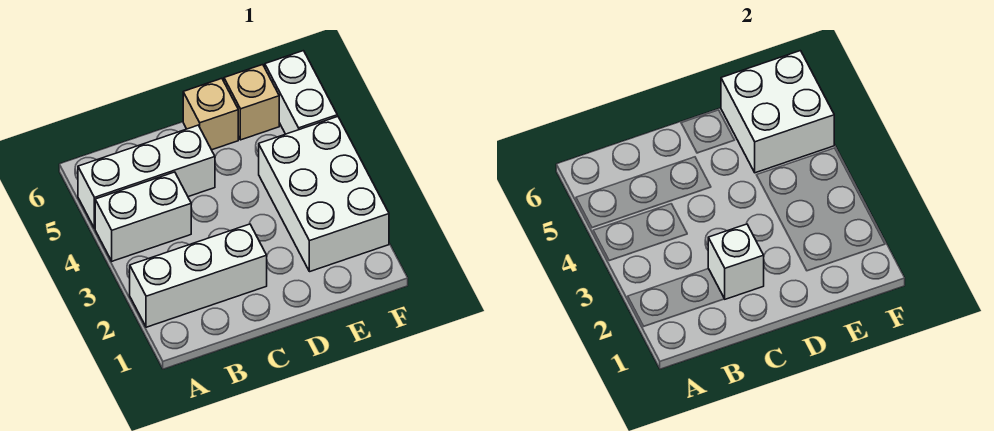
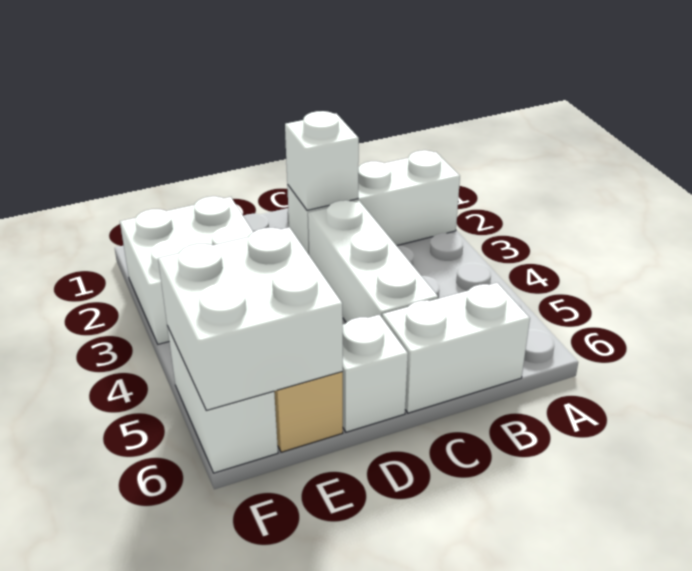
white 1x2 brick [95,172,191,261] -> white 1x2 brick moved to [382,283,530,413]
white 1x3 brick [78,125,215,228] -> white 1x3 brick turned to [308,200,438,322]
tan 1x1 brick [183,78,238,150] -> white 1x1 brick [342,315,408,432]
white 2x3 brick [259,116,389,272] -> white 2x2 brick [120,196,253,344]

